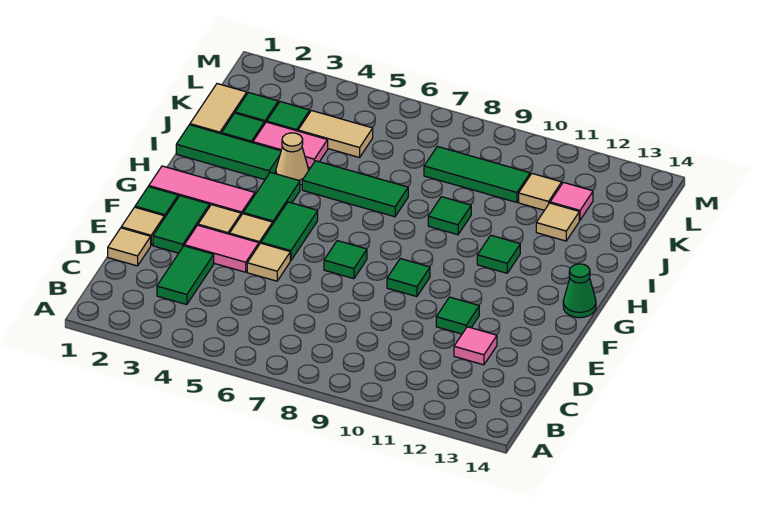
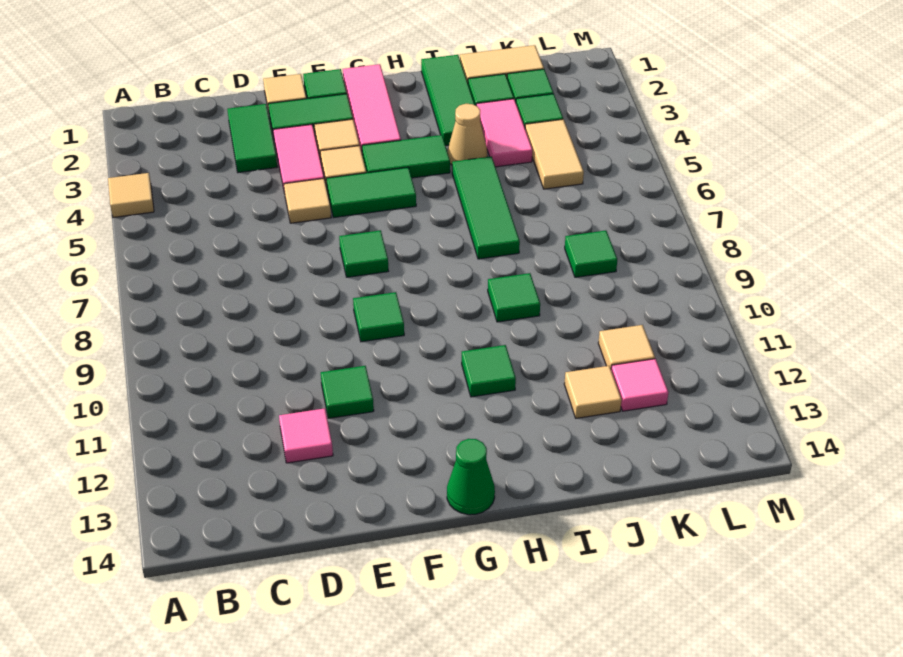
green 1x2 tile [157,246,214,305] -> green 1x2 tile turned to [227,104,277,173]
tan 1x1 tile [108,228,151,266] -> tan 1x1 tile moved to [108,173,154,217]
green 1x3 tile [424,146,530,202] -> green 1x1 tile [565,231,617,277]

